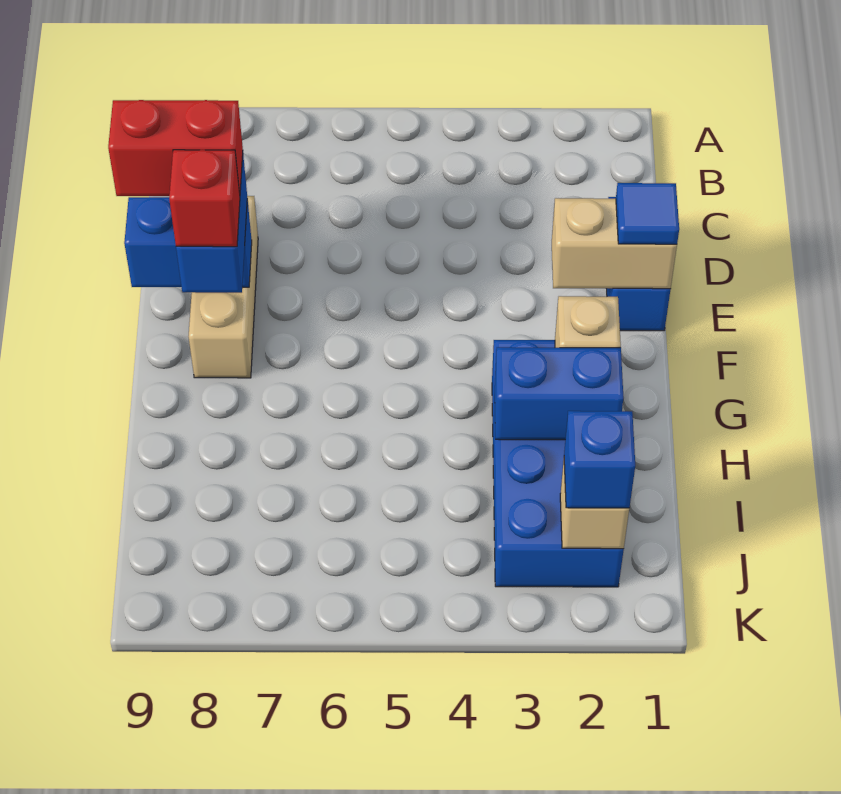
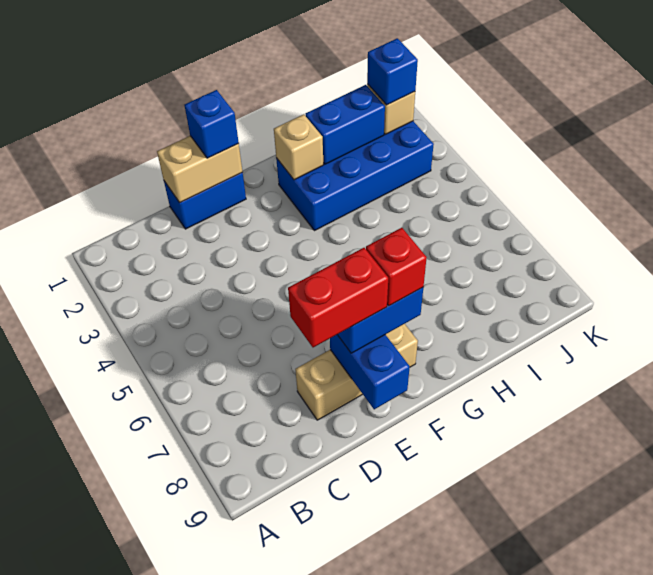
tan 1x2 brick [552,198,677,289] -> tan 1x2 brick turned to [157,136,242,203]
blue 1x1 tile [616,183,679,244] -> blue 1x1 brick [184,90,239,158]
red 1x2 brick [108,100,243,196] -> red 1x2 brick turned to [288,248,388,347]
blue 1x2 brick [495,347,624,440] -> blue 1x2 brick turned to [306,85,385,164]

